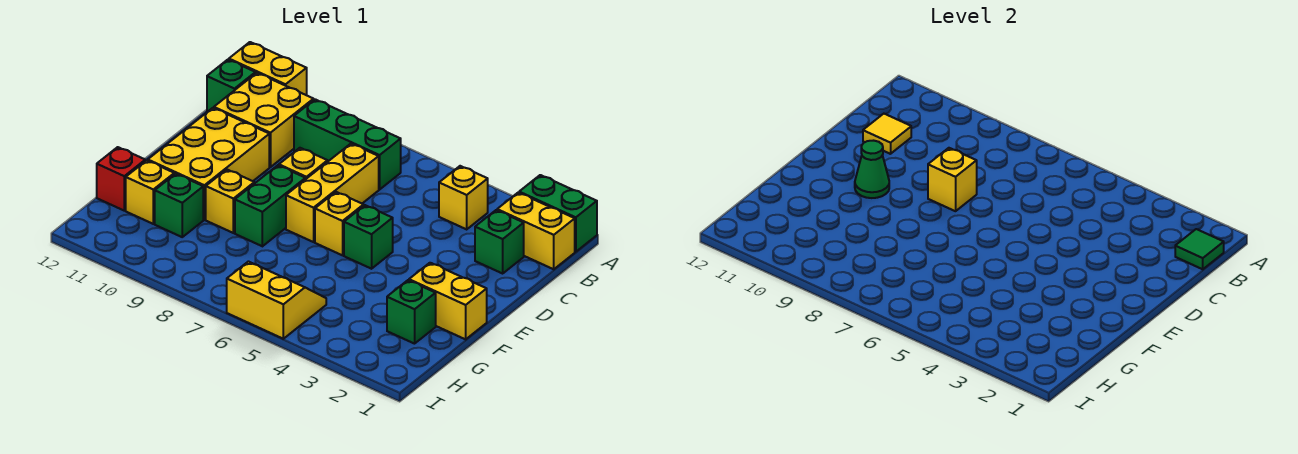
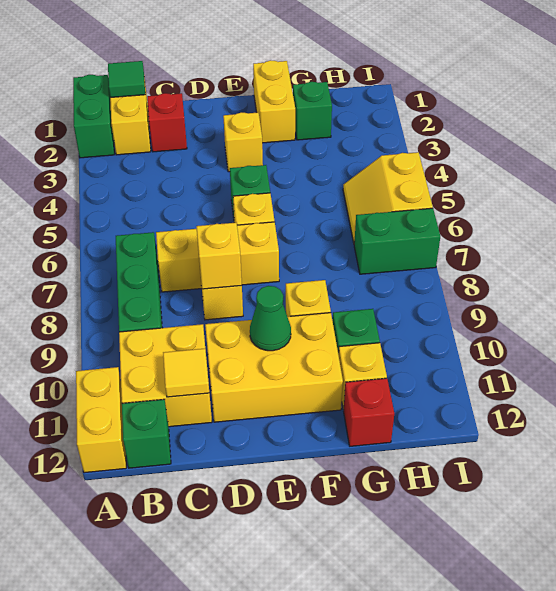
yellow 1x1 brick [439,166,488,229] -> yellow 1x1 brick moved to [223,112,263,172]
green 1x1 brick [475,210,524,273] -> red 1x1 brick [147,93,187,152]
green 1x2 brick [235,165,306,246] -> green 1x2 brick moved to [354,208,440,274]

